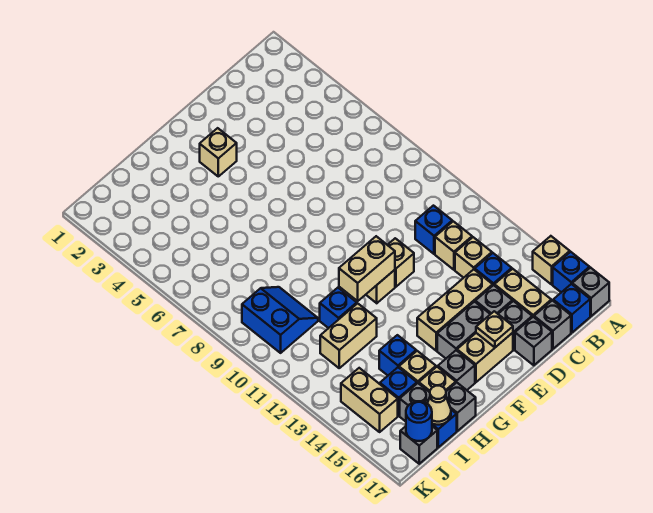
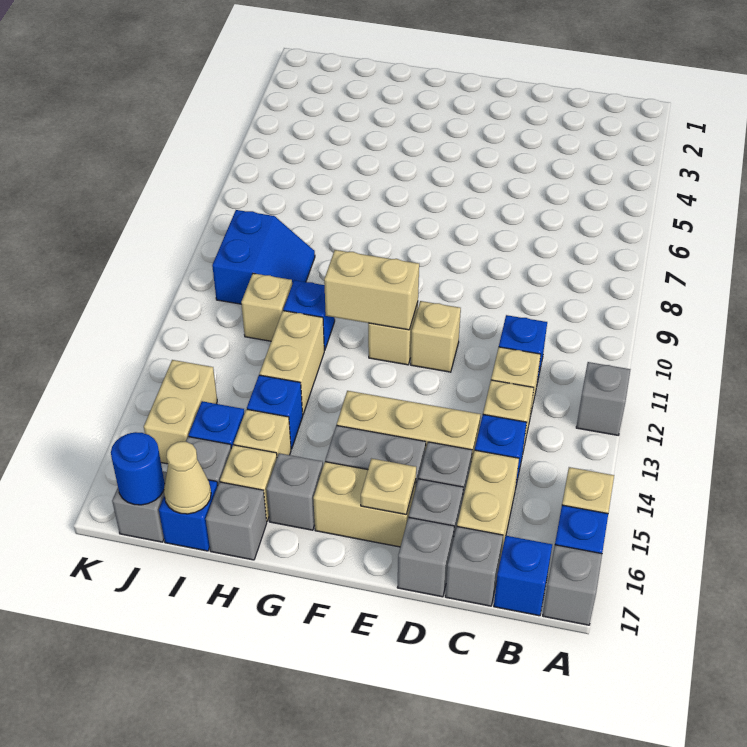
none -> grey 1x1 brick [576,362,630,435]
tan 1x1 brick [200,128,237,176] -> tan 1x1 brick moved to [241,273,292,341]
tan 1x2 brick [320,303,377,368] -> tan 1x2 brick turned to [259,311,324,414]

